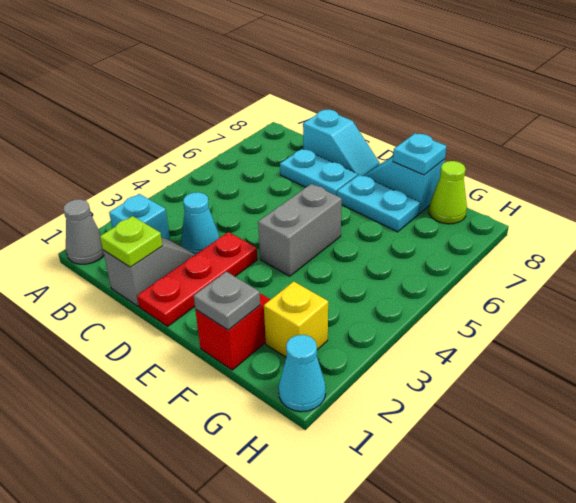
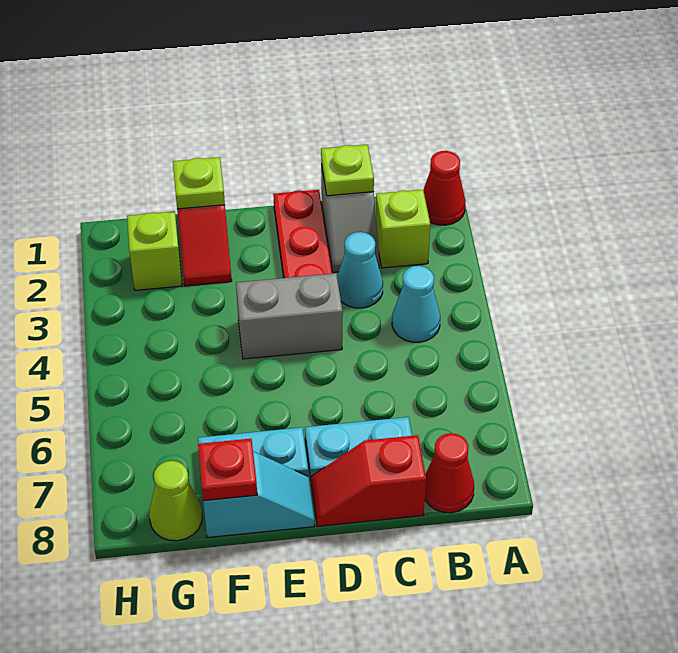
grey 1x1 cone [63,199,104,264] -> red 1x1 cone [423,151,465,225]
cyan 1x1 brick [109,194,170,240] -> lime 1x1 brick [376,190,430,268]
none -> red 1x1 cone [425,433,474,513]
cyan 1x2 slope [303,110,380,176] -> red 1x2 slope [311,435,426,526]
grey 1x2 brick [258,184,342,276] -> grey 1x2 brick turned to [236,273,343,359]
grey 1x1 plate [194,272,260,330] -> lime 1x1 plate [173,157,225,209]
cyan 1x1 plate [393,133,446,175] -> red 1x1 plate [198,439,257,501]
yellow 1x1 brick [264,281,328,357] -> lime 1x1 brick [127,211,182,290]
cyan 1x1 cone [279,335,326,412] -> cyan 1x1 cone moved to [392,266,440,342]

